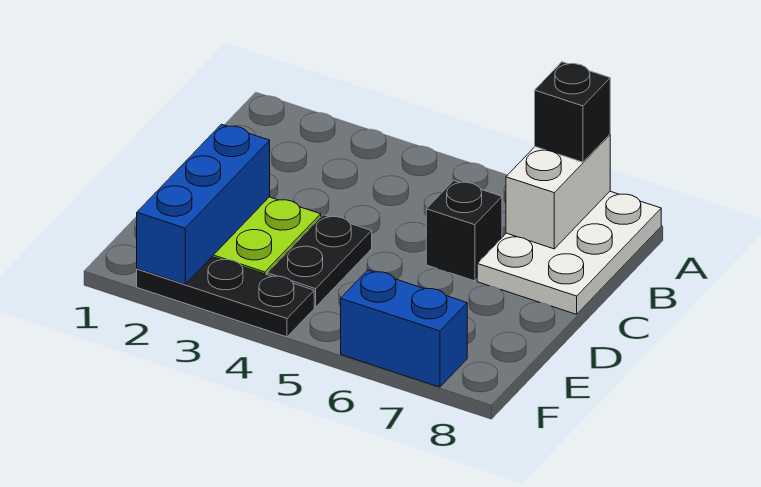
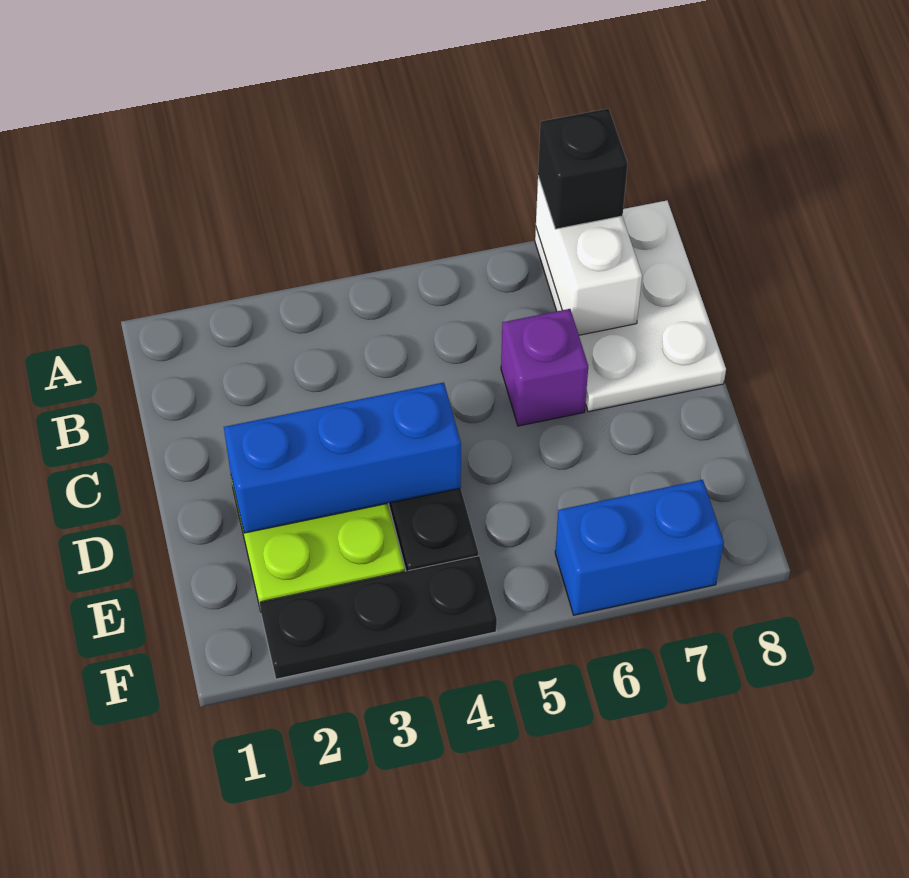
black 1x1 brick [426,181,502,281] -> purple 1x1 brick [501,309,588,426]
blue 1x3 brick [137,124,270,284] -> blue 1x3 brick turned to [224,382,461,533]

